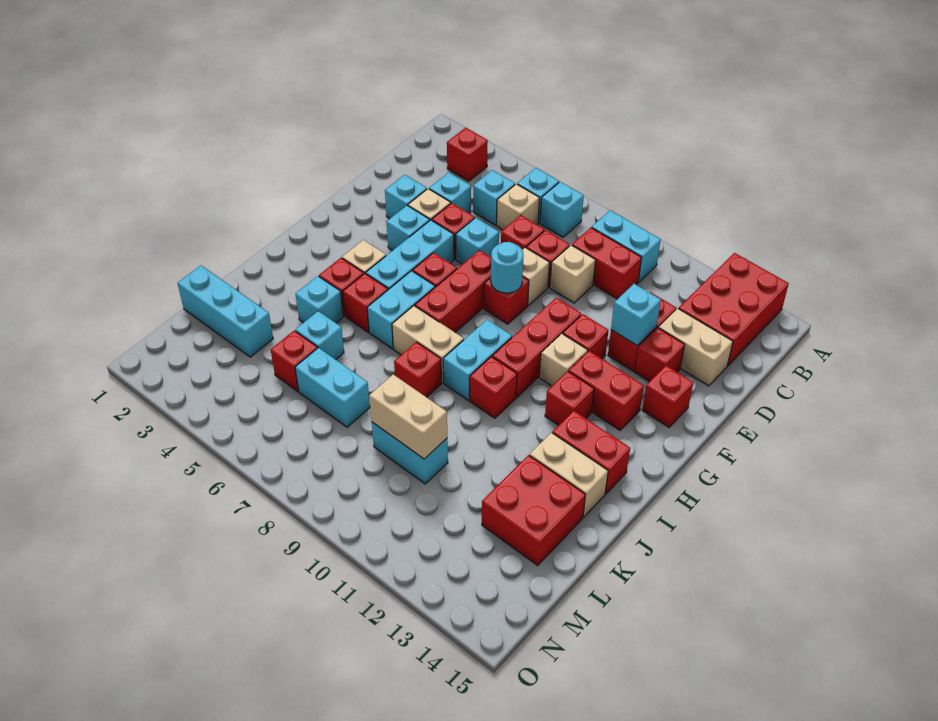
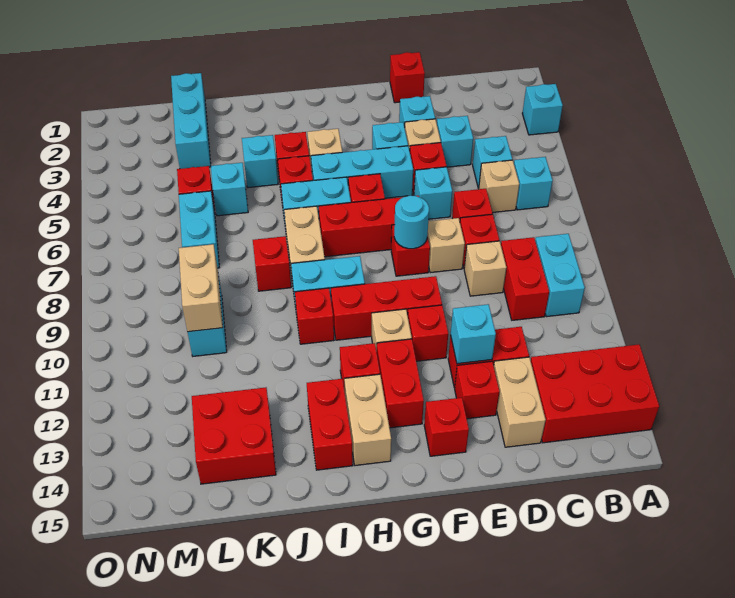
red 1x1 brick [447,127,488,181] -> red 1x1 brick moved to [390,52,425,103]
cyan 1x1 brick [540,182,584,237] -> cyan 1x1 brick moved to [522,84,563,135]
tan 1x2 brick [529,433,608,517] -> tan 1x2 brick moved to [344,374,391,465]

